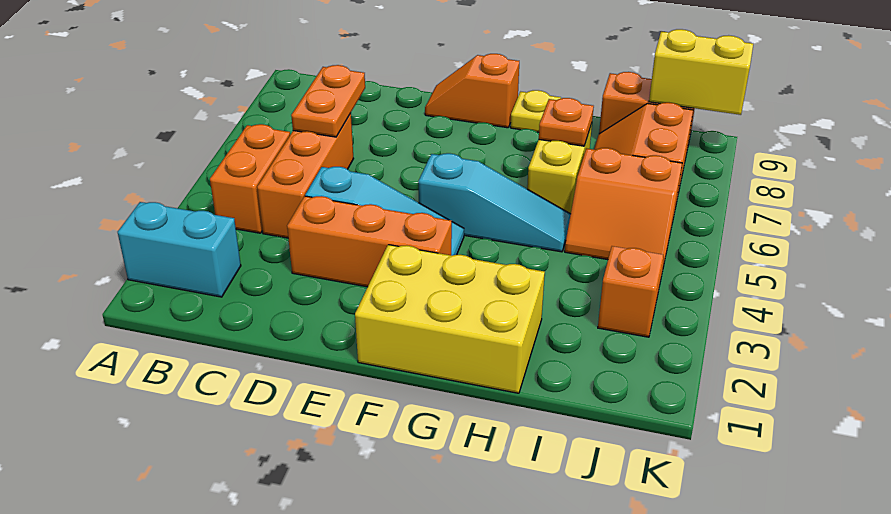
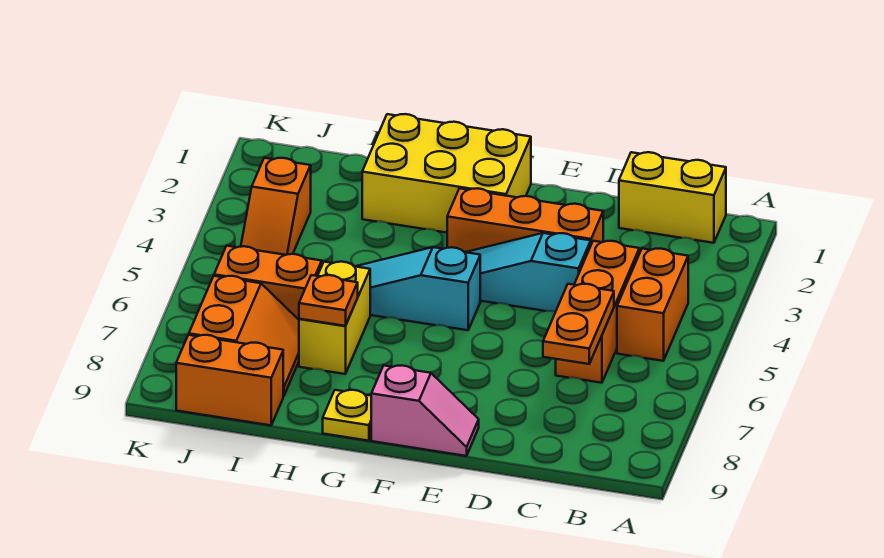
cyan 1x2 brick [118,202,241,297] -> none
orange 1x2 slope [425,54,519,128] -> pink 1x2 slope [371,365,479,456]
yellow 1x2 brick [649,29,753,115] -> yellow 1x2 brick moved to [619,152,726,243]

